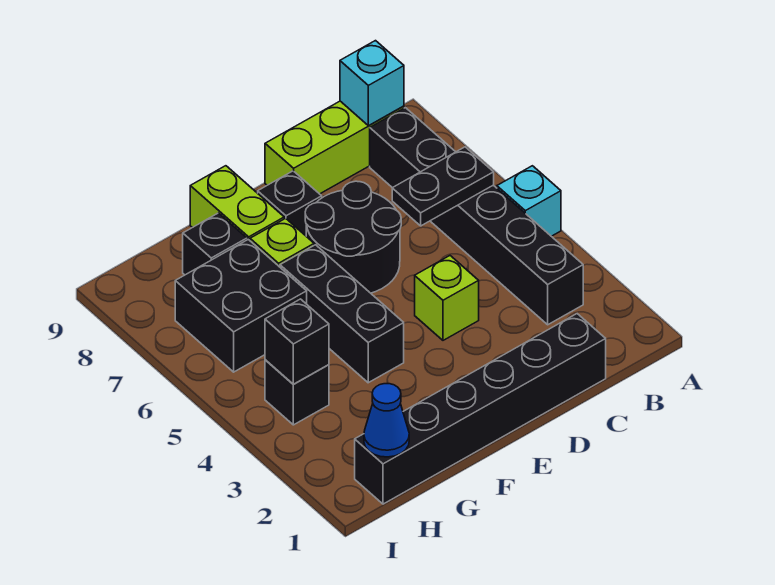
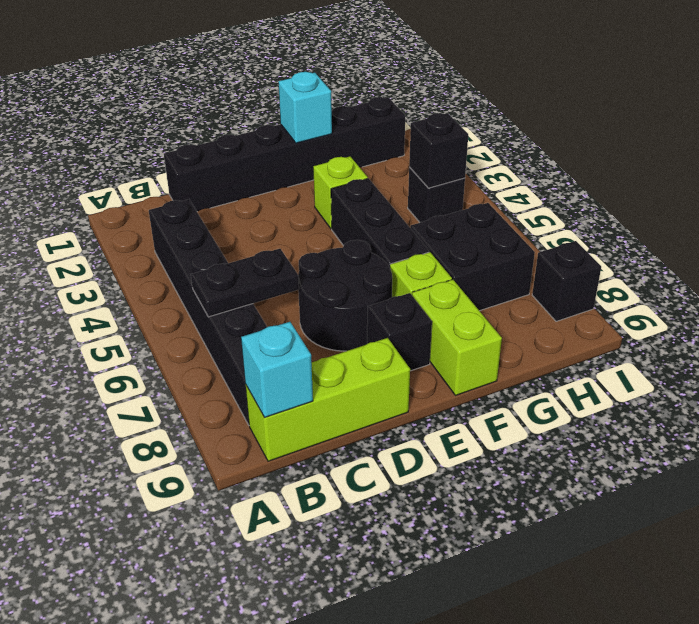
cyan 1x1 brick [497,166,561,236] -> cyan 1x1 brick moved to [278,72,332,143]
lime 1x1 brick [415,256,479,340] -> lime 1x1 brick moved to [313,156,368,229]
black 1x1 brick [183,213,247,275] -> black 1x1 brick moved to [532,241,601,321]
blue 1x1 cone [364,384,409,457] -> none

